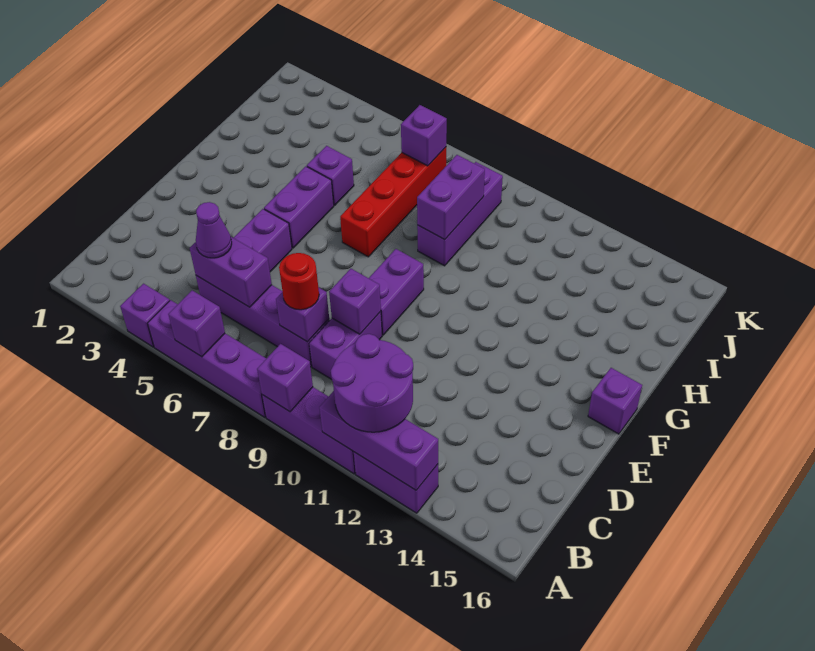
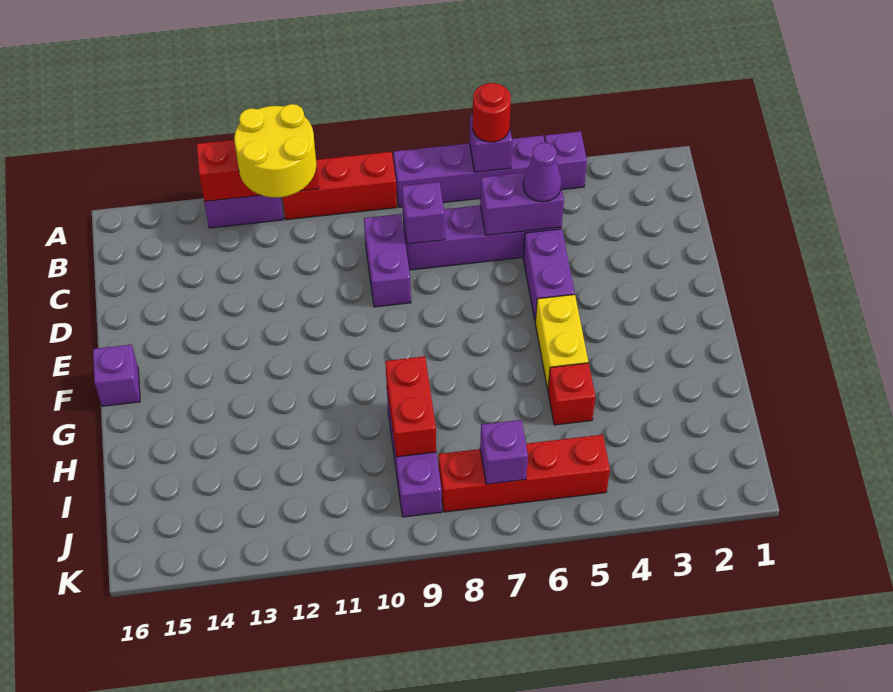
purple 1x3 brick [262,387,356,474] -> red 1x3 brick [282,152,397,220]
purple 1x1 brick [257,344,313,412] -> none
purple 1x3 brick [319,391,438,490] -> red 1x3 brick [197,140,319,201]
purple 2x2 round brick [331,334,413,432] -> yellow 2x2 round brick [234,104,316,198]
red 1x1 round brick [279,253,319,310] -> red 1x1 round brick moved to [473,83,511,142]
purple 1x1 brick [329,269,381,334] -> none
purple 1x2 brick [369,249,424,335] -> none
purple 1x2 brick [264,166,334,248] -> yellow 1x2 brick [535,295,588,389]
red 1x4 brick [340,147,446,257] -> red 1x4 brick turned to [438,435,610,512]
purple 1x1 brick [307,146,354,205] -> red 1x1 brick [548,363,595,425]
purple 1x2 brick [417,155,485,240] -> red 1x2 brick [385,356,436,457]

